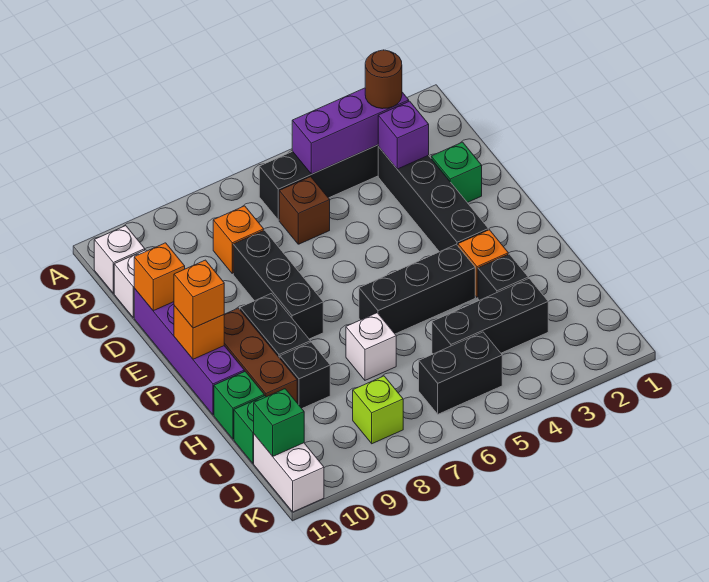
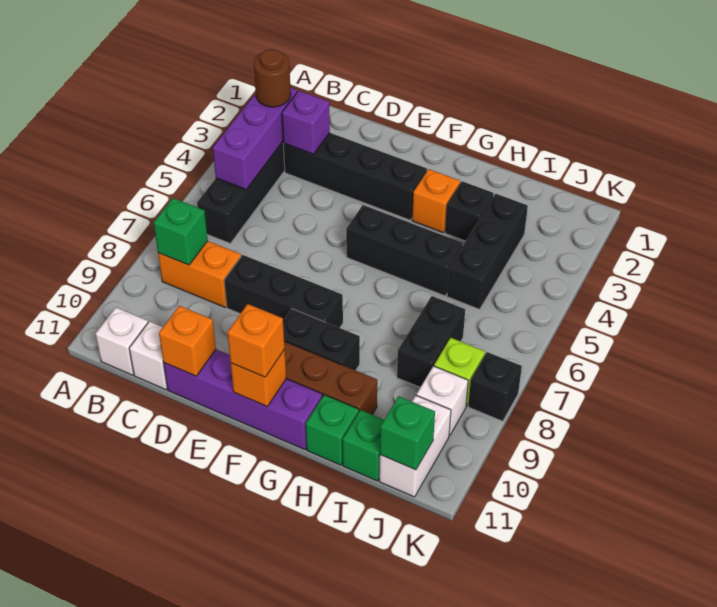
brown 1x1 brick [279,177,330,244] -> none
orange 1x1 brick [213,206,264,274] -> orange 1x2 brick [158,241,241,307]
green 1x1 brick [431,142,482,203] -> green 1x1 brick moved to [154,198,208,265]
black 1x3 brick [359,244,475,334] -> black 1x3 brick turned to [346,205,463,296]
white 1x1 brick [346,313,396,380] -> white 1x1 brick moved to [416,366,468,436]
black 1x1 brick [280,342,330,408] -> black 1x1 brick moved to [468,352,522,421]
black 1x2 brick [419,332,502,414] -> black 1x2 brick moved to [397,296,465,387]
white 1x2 brick [254,434,324,512] -> white 1x2 brick turned to [379,396,451,497]

